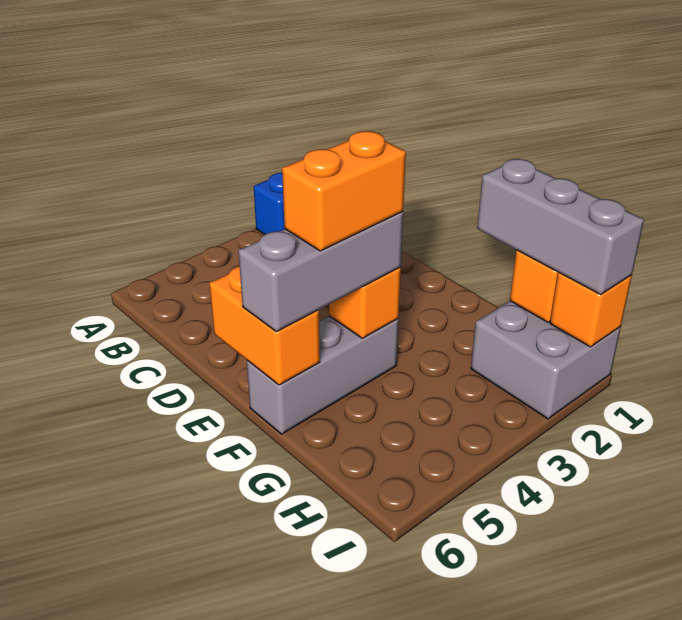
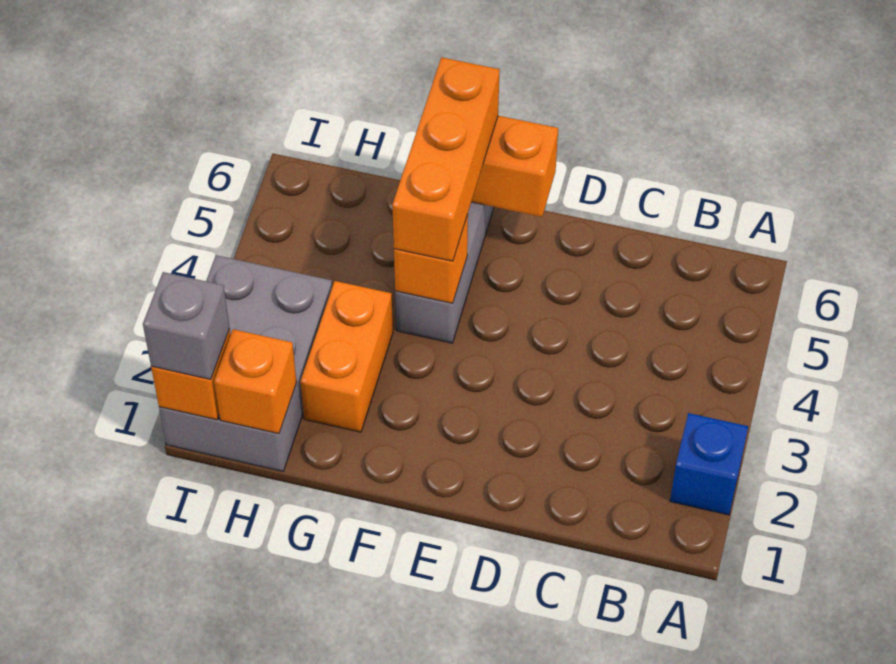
grey 1x3 brick [238,212,403,332] -> orange 1x3 brick [392,57,500,261]
orange 1x2 brick [282,131,406,251] -> orange 1x2 brick moved to [300,281,393,432]
grey 1x3 brick [477,159,644,294] -> grey 1x1 brick [143,272,230,379]
grey 2x2 brick [471,301,621,419] -> grey 2x3 brick [159,255,332,471]

